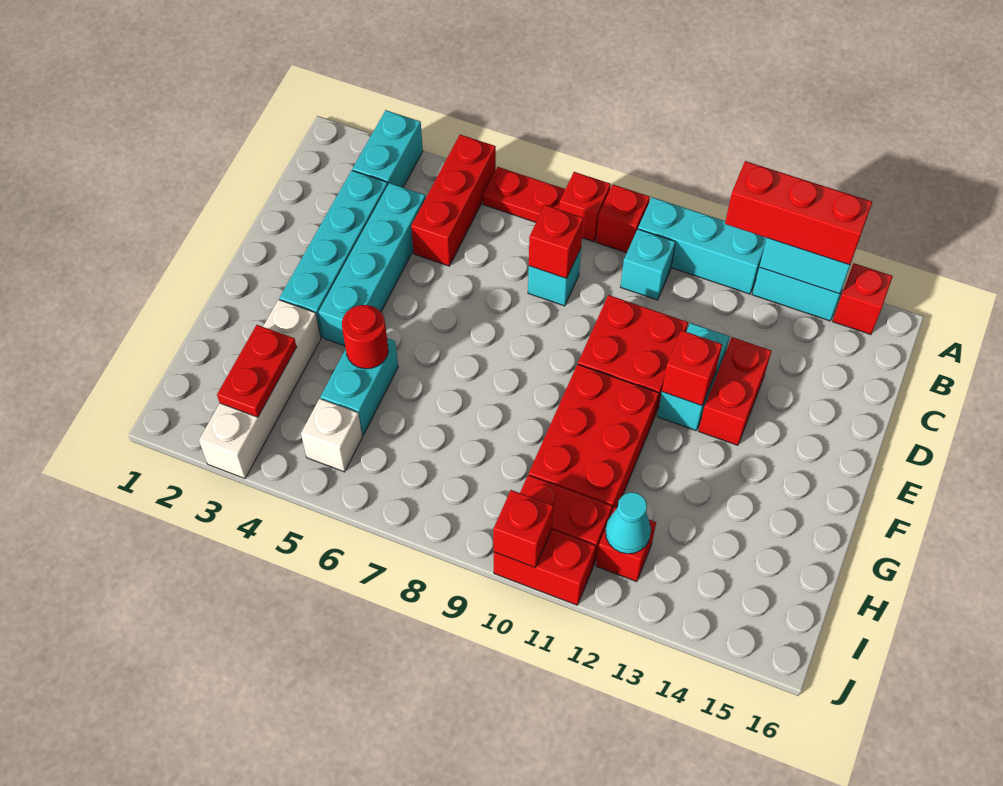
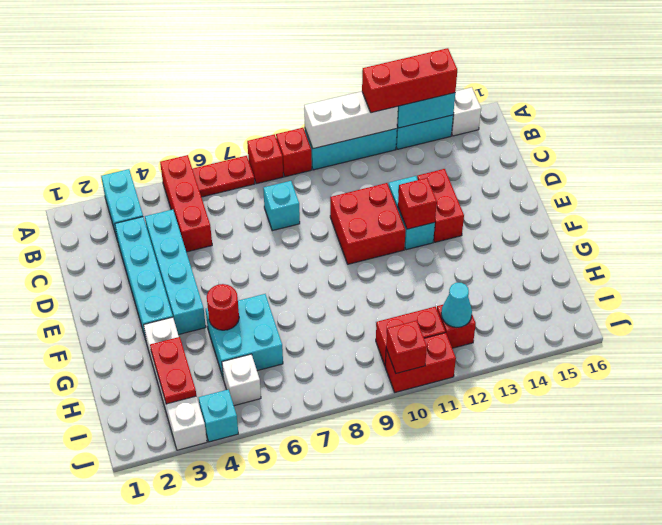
none -> white 1x3 brick [304,91,398,149]
red 1x1 brick [833,263,893,335] -> white 1x1 brick [452,87,481,136]
cyan 1x1 brick [621,229,675,300] -> cyan 1x1 brick moved to [199,389,238,442]
red 1x1 brick [529,205,583,278] -> none
red 2x3 brick [529,364,659,514] -> none
cyan 1x2 brick [320,338,398,435] -> cyan 2x2 brick [206,294,283,377]

